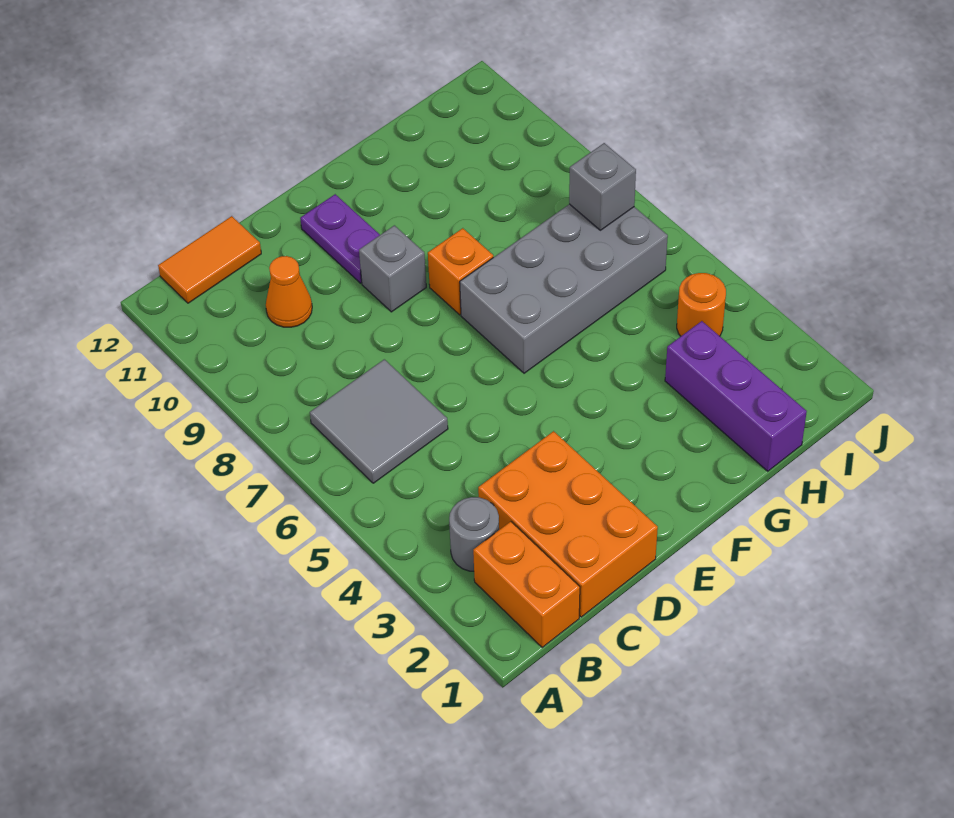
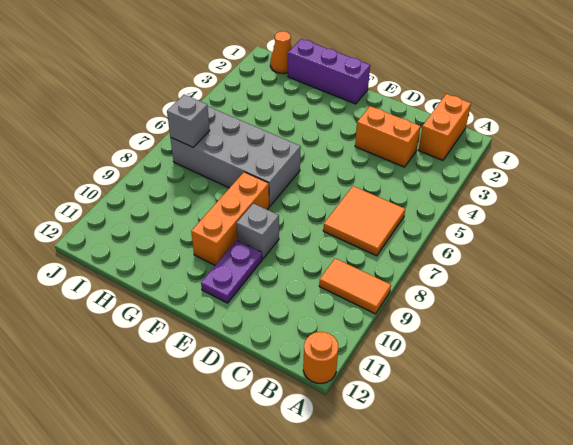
grey 1x1 round brick [449,497,499,571] -> none
grey 2x2 tile [310,359,448,483] -> orange 2x2 tile [323,186,405,256]
orange 1x2 tile [158,216,261,303] -> orange 1x2 tile moved to [319,258,391,314]
orange 2x3 brick [478,431,658,617] -> orange 1x2 brick [355,106,421,167]
orange 1x1 cone [266,256,312,327] -> orange 1x1 cone moved to [270,31,292,73]
orange 1x1 brick [428,228,493,315] -> orange 1x3 brick [191,172,269,265]
purple 1x3 brick [665,321,807,471] -> purple 1x3 brick turned to [288,39,370,104]
orange 1x1 round brick [677,273,726,336] -> orange 1x1 round brick moved to [303,332,338,383]

